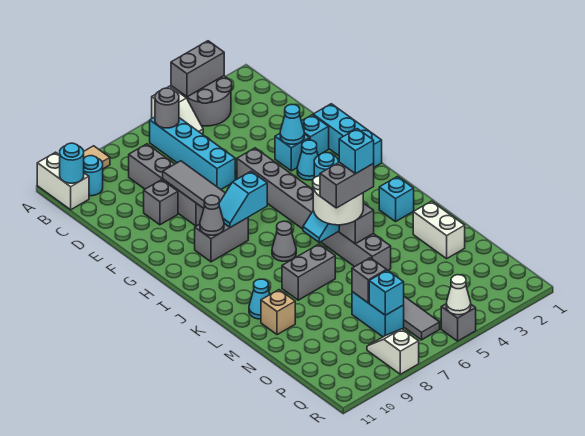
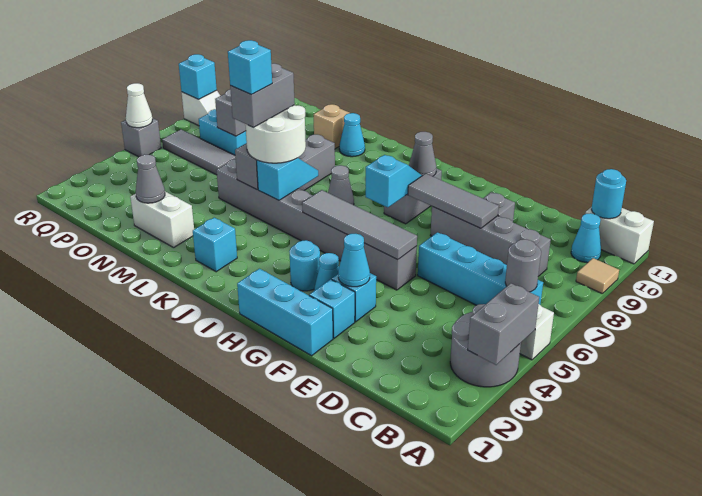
cyan 1x1 round brick [84,156,103,196] -> cyan 1x1 cone [571,213,601,263]
none -> grey 1x4 tile [302,190,417,260]
none -> grey 1x1 cone [136,155,165,203]
cyan 1x1 brick [369,270,404,315] -> cyan 1x1 brick moved to [179,54,217,99]

